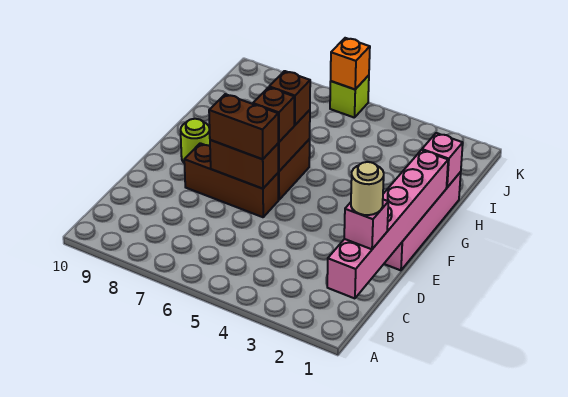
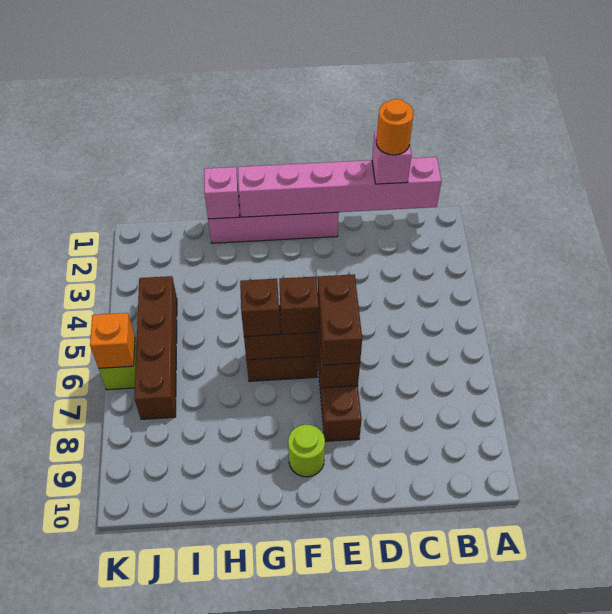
tan 1x1 round brick [351,162,384,215] -> orange 1x1 round brick [376,99,413,155]
none -> brown 1x4 brick [134,276,177,419]

